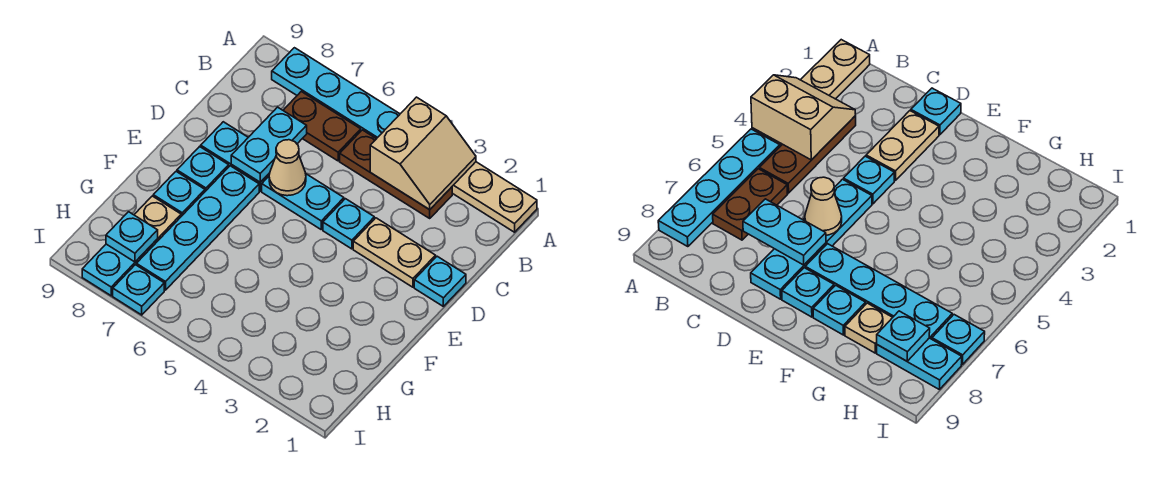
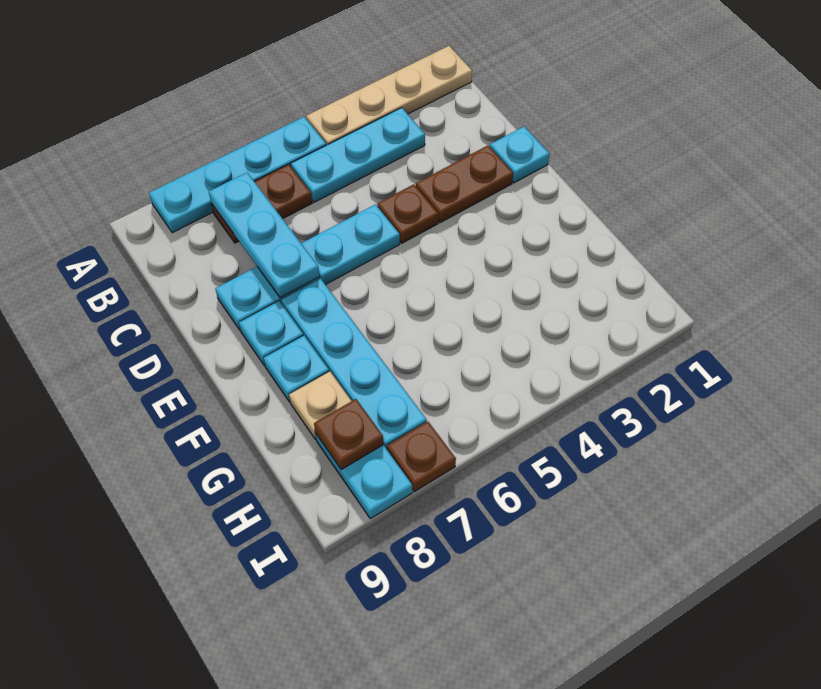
tan 2x2 slope [370,97,476,210] -> none
brown 1x3 plate [340,130,452,218] -> cyan 1x3 plate [291,108,425,202]
cyan 1x2 plate [231,107,307,182] -> cyan 1x3 plate [209,173,319,298]
tan 1x2 plate [353,218,436,287] -> brown 1x2 plate [416,145,513,223]
cyan 1x1 plate [323,199,374,249] -> brown 1x1 plate [377,184,438,243]
tan 1x1 cone [269,140,306,196] -> none
cyan 1x1 plate [106,212,158,262] -> brown 1x1 plate [314,399,383,470]
cyan 1x1 plate [113,265,164,315] -> brown 1x1 plate [387,421,456,492]

